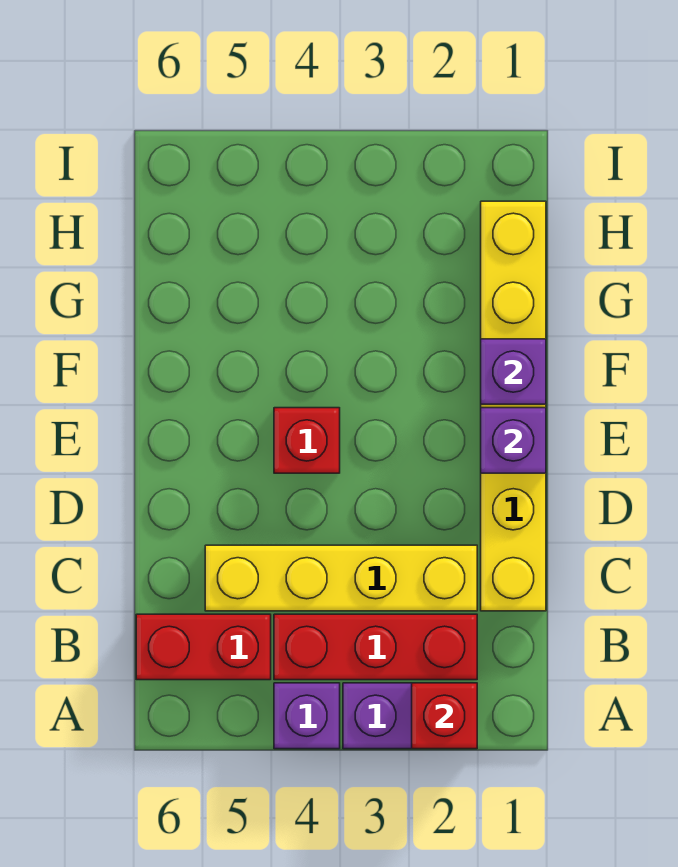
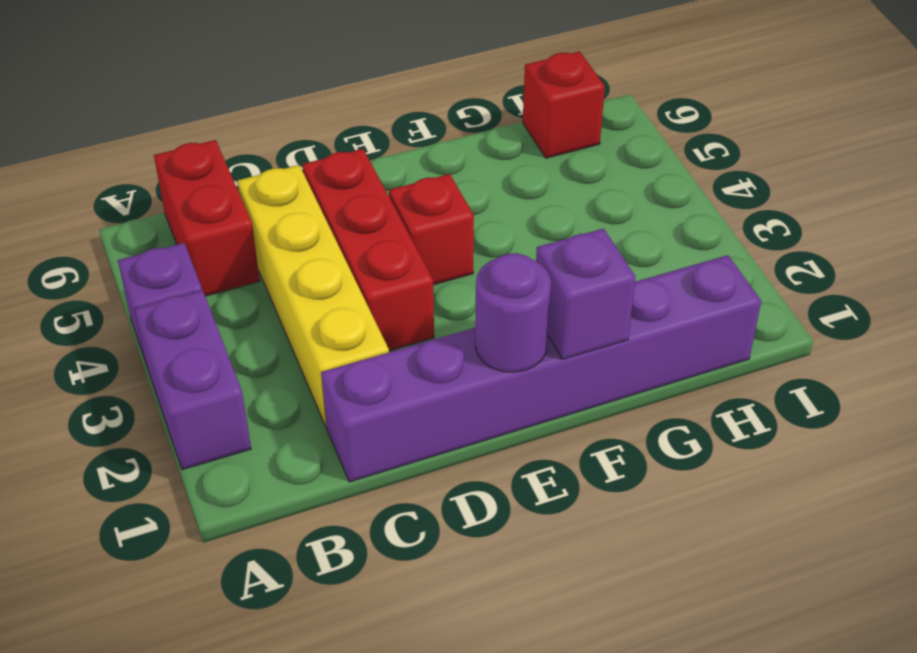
red 1x1 brick [412,683,477,749] -> red 1x1 brick moved to [523,51,605,158]
red 1x3 brick [274,614,477,680] -> red 1x3 brick moved to [303,149,434,351]
yellow 1x6 brick [481,201,546,611] -> purple 1x6 brick [321,255,761,482]
purple 1x1 brick [481,408,546,473] -> purple 1x1 round brick [475,253,551,372]

